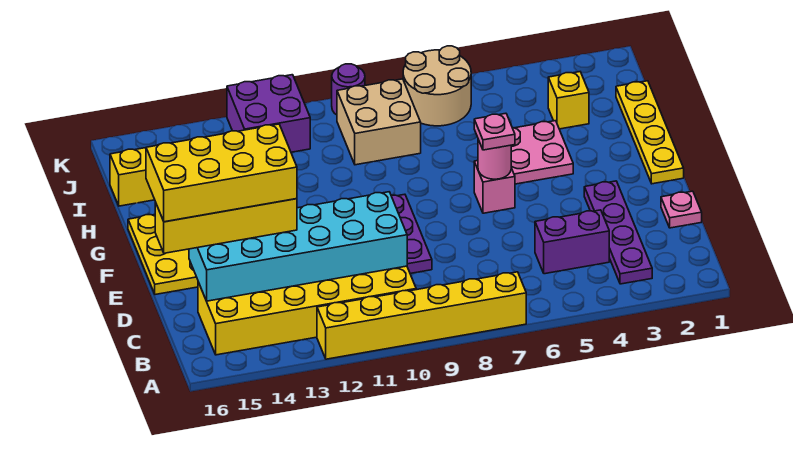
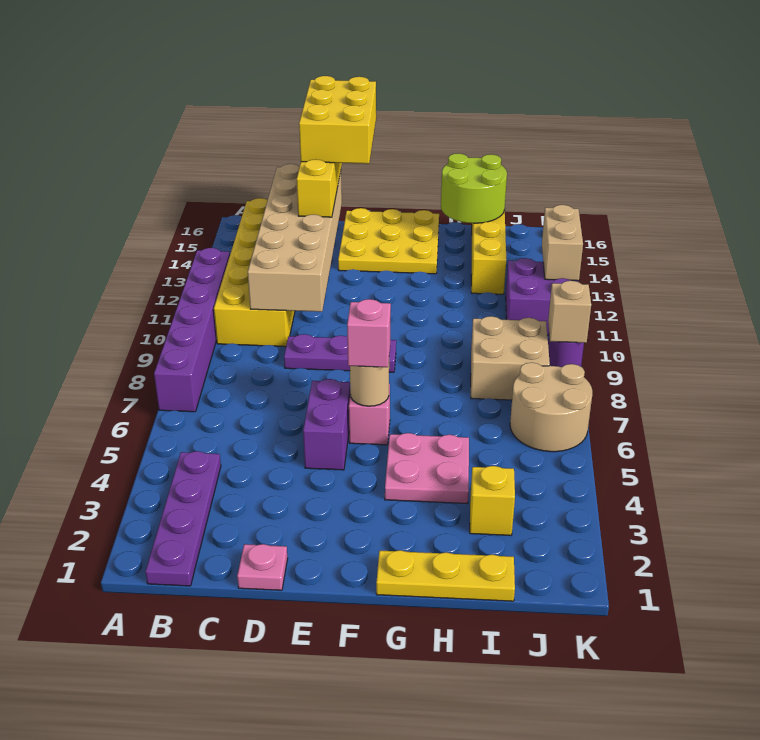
yellow 1x6 brick [317,272,526,359] -> purple 1x6 brick [154,248,230,412]
purple 1x4 plate [584,181,652,284] -> purple 1x4 plate turned to [145,451,221,586]
purple 1x2 brick [535,210,609,274] -> purple 1x2 brick moved to [303,379,350,470]
cyan 2x6 brick [189,192,407,301] -> tan 2x6 brick [248,164,342,312]
yellow 2x4 brick [146,124,297,222] -> yellow 2x3 brick [299,76,376,164]
yellow 1x4 plate [616,81,684,184] -> yellow 1x3 plate [376,550,515,601]
pink 1x1 round brick [478,139,511,179] -> tan 1x1 round brick [350,363,389,406]
pink 1x1 plate [474,113,515,150] -> pink 1x1 brick [347,299,391,367]
none -> lime 2x2 round brick [441,153,507,223]
none -> tan 1x1 brick [548,281,591,343]
none -> tan 1x2 brick [542,205,583,281]

